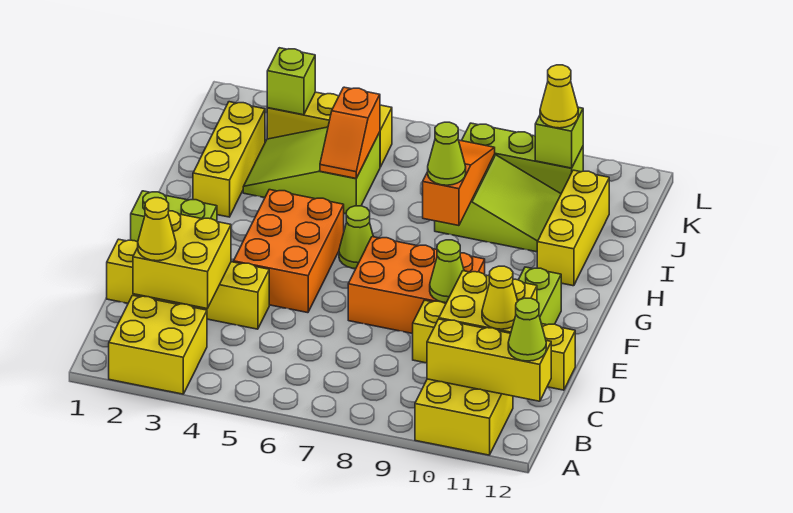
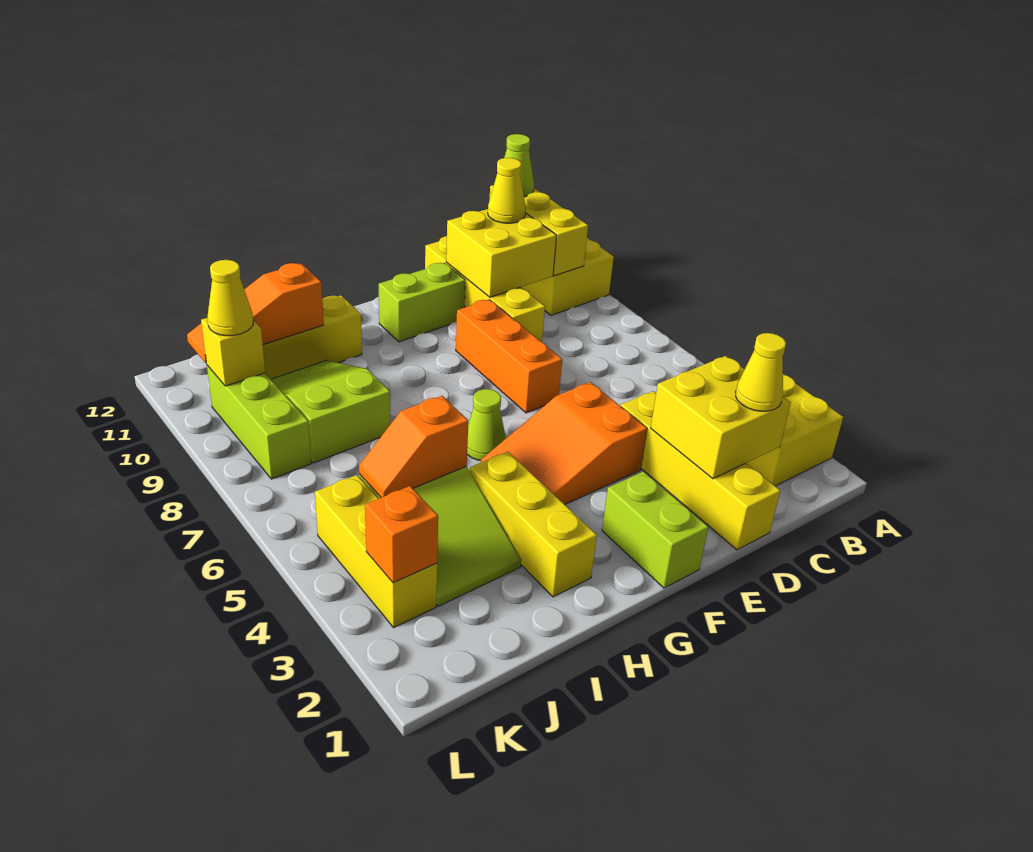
orange 2x3 brick [233,190,344,313] -> orange 2x3 slope [481,382,647,504]
orange 2x3 brick [348,237,485,334] -> orange 1x3 brick [456,300,562,413]
lime 1x1 cone [430,240,464,303] -> none
yellow 1x3 brick [193,102,265,217] -> yellow 1x3 brick turned to [470,452,597,597]
orange 1x3 slope [423,140,495,226] -> orange 1x3 slope moved to [187,263,324,363]
lime 1x1 cone [428,122,466,185] -> none
orange 1x2 slope [320,87,380,178] -> orange 1x2 slope turned to [359,396,468,498]
lime 1x1 brick [267,48,315,115] -> orange 1x1 brick [365,486,438,583]
lime 1x1 brick [535,107,583,168] -> yellow 1x1 brick [201,318,265,386]

